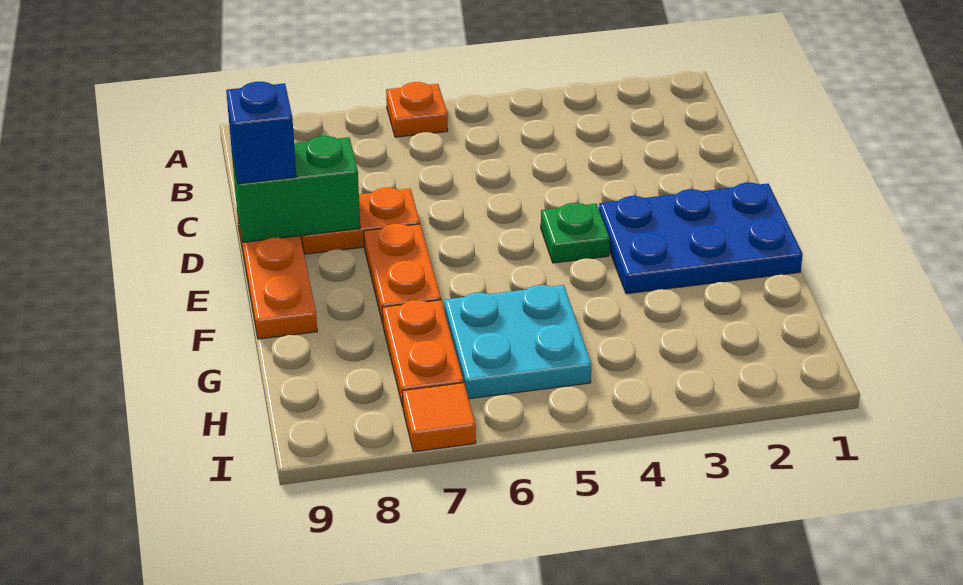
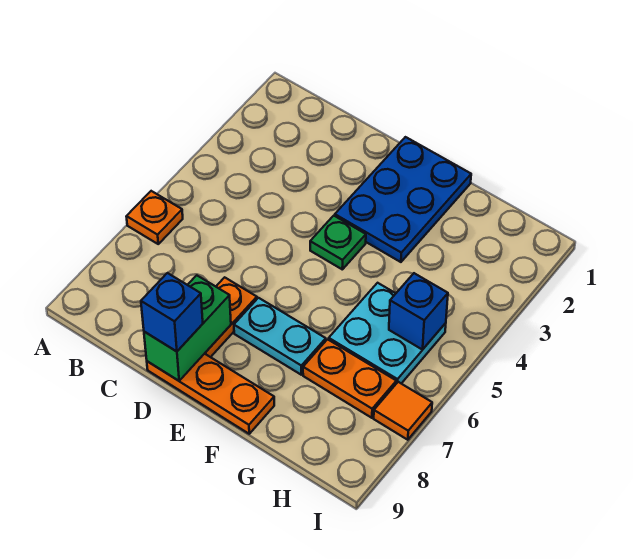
orange 1x2 plate [364,224,441,323] -> cyan 1x2 plate [234,298,326,375]
none -> blue 1x1 brick [389,273,448,350]

